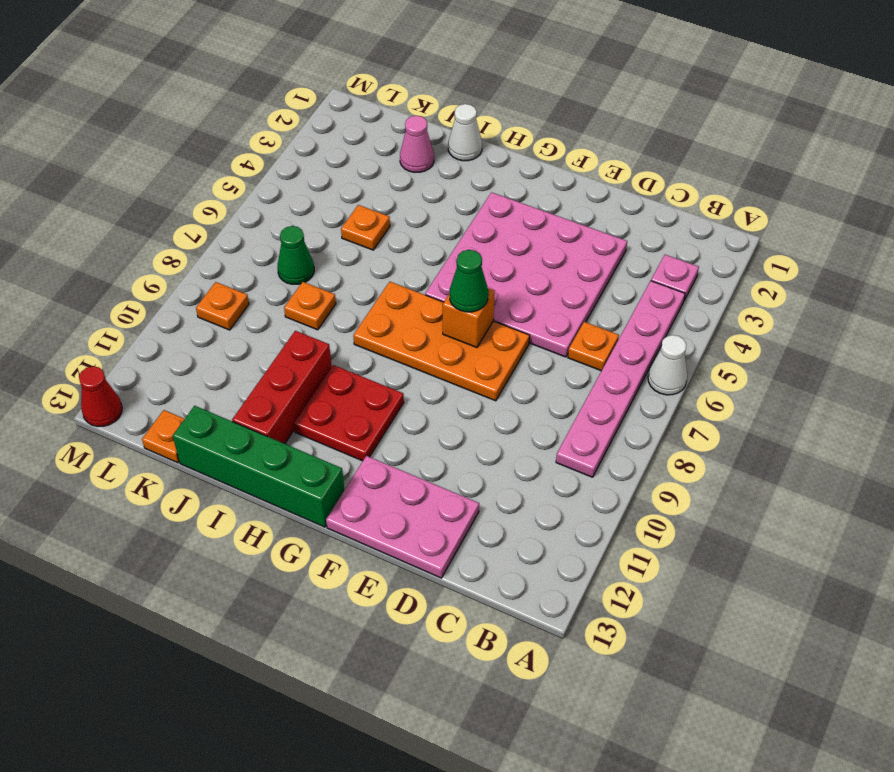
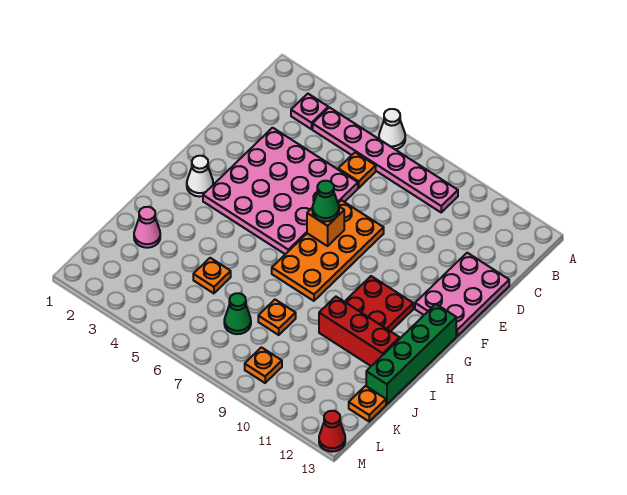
white 1x1 cone [448,104,482,161] -> white 1x1 cone moved to [187,156,213,197]

